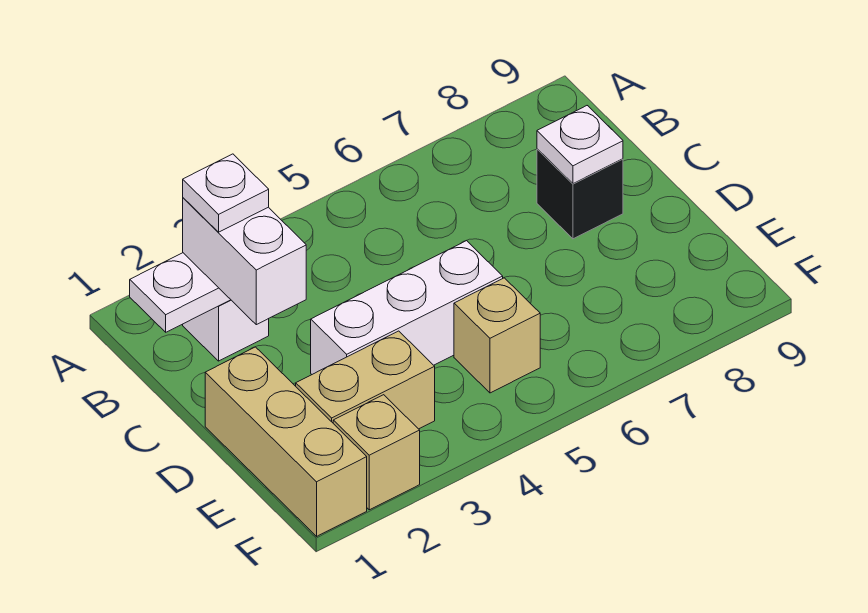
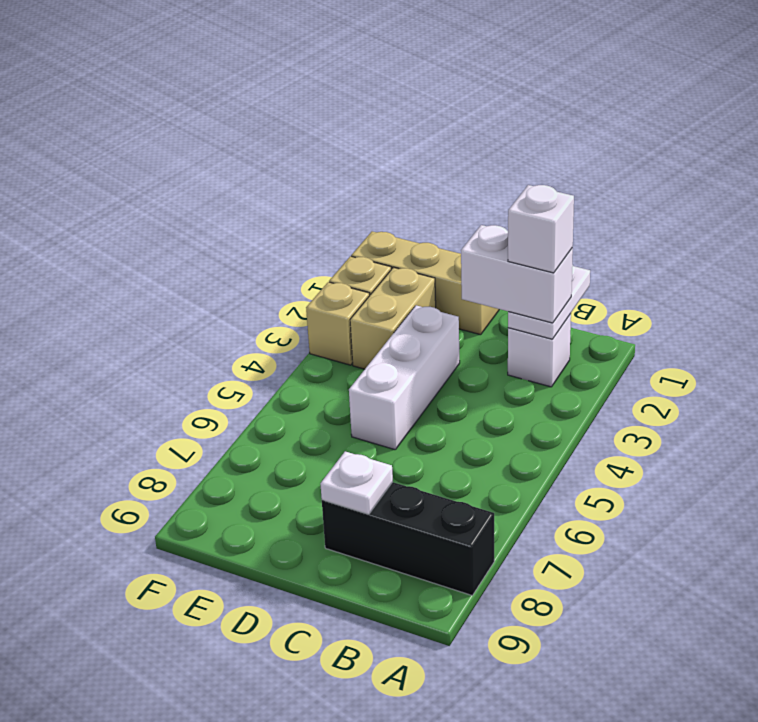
white 1x1 plate [183,154,269,232] -> white 1x1 brick [508,185,574,273]
black 1x1 brick [537,149,623,239] -> black 1x3 brick [322,482,494,595]
tan 1x1 brick [454,278,540,393] -> tan 1x1 brick moved to [306,282,370,365]

